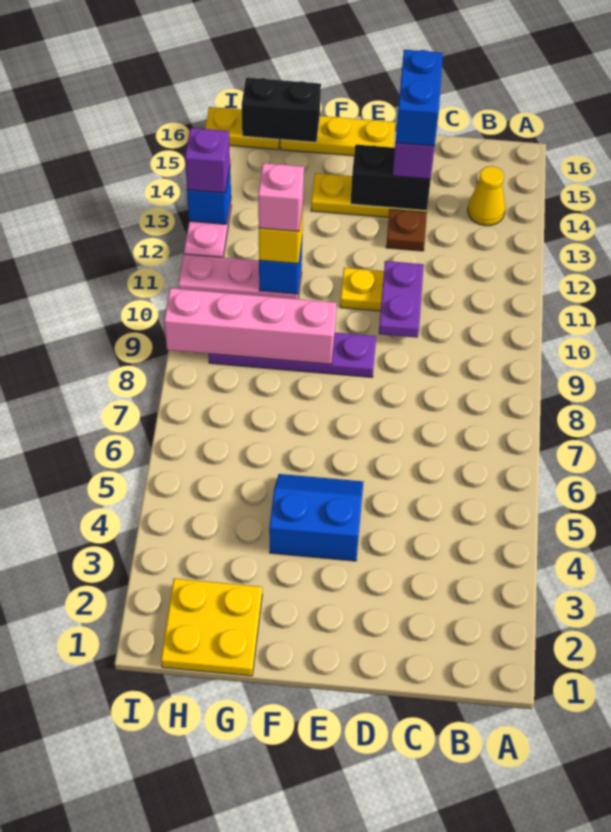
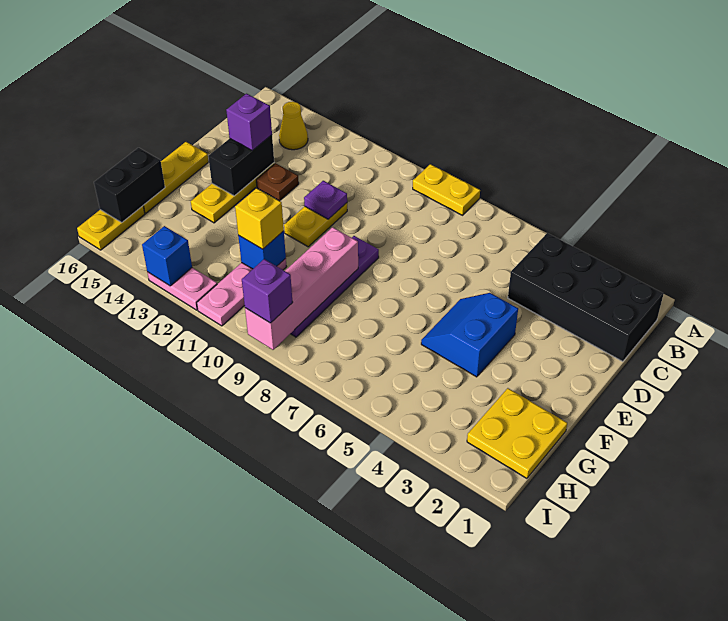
none -> yellow 1x2 plate [413,164,480,215]
none -> black 2x4 brick [508,233,663,361]
purple 1x2 plate [379,261,424,338] -> purple 1x1 plate [304,181,347,219]
blue 1x2 brick [395,50,443,146] -> none
pink 1x1 brick [258,163,304,231] -> none
purple 1x1 brick [185,128,230,193] -> purple 1x1 brick moved to [242,259,293,323]

